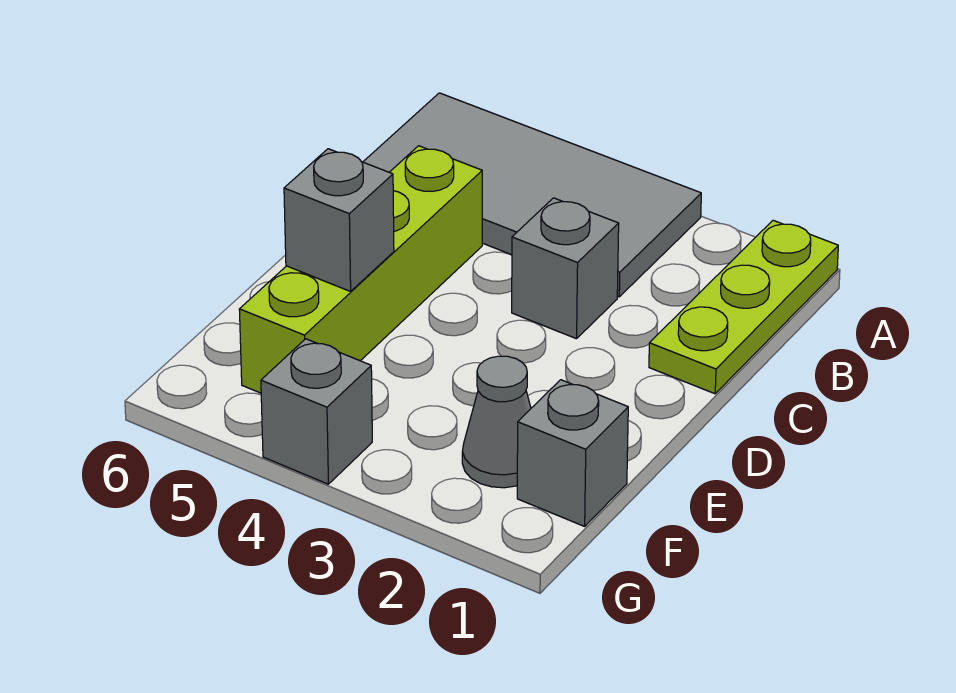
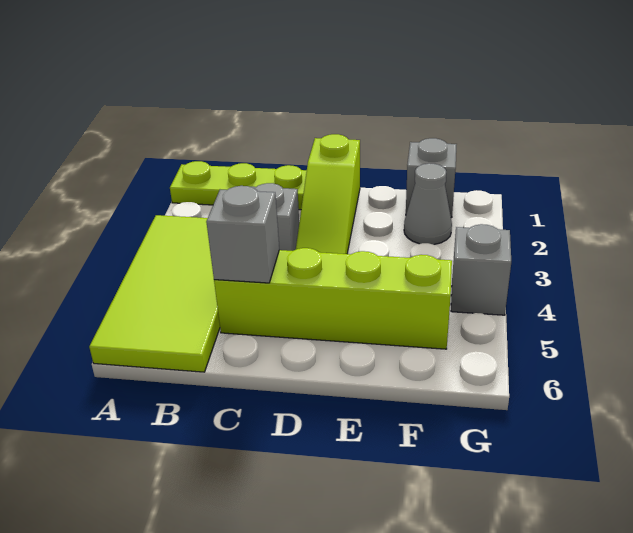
grey 2x4 tile [363,93,701,297] -> lime 2x4 tile [89,215,220,372]
none -> lime 1x3 slope [296,134,360,254]
grey 1x1 brick [284,149,394,291] -> grey 1x1 brick moved to [206,186,279,283]

